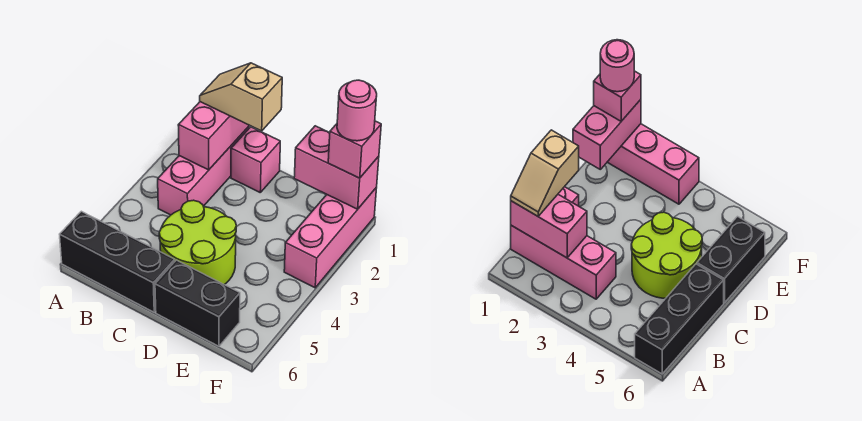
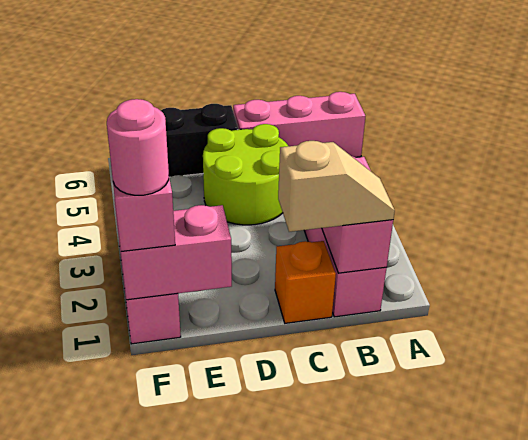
black 1x3 brick [60,211,175,312] -> pink 1x3 brick [233,92,365,158]
pink 1x1 brick [231,127,280,192] -> orange 1x1 brick [275,241,336,323]

